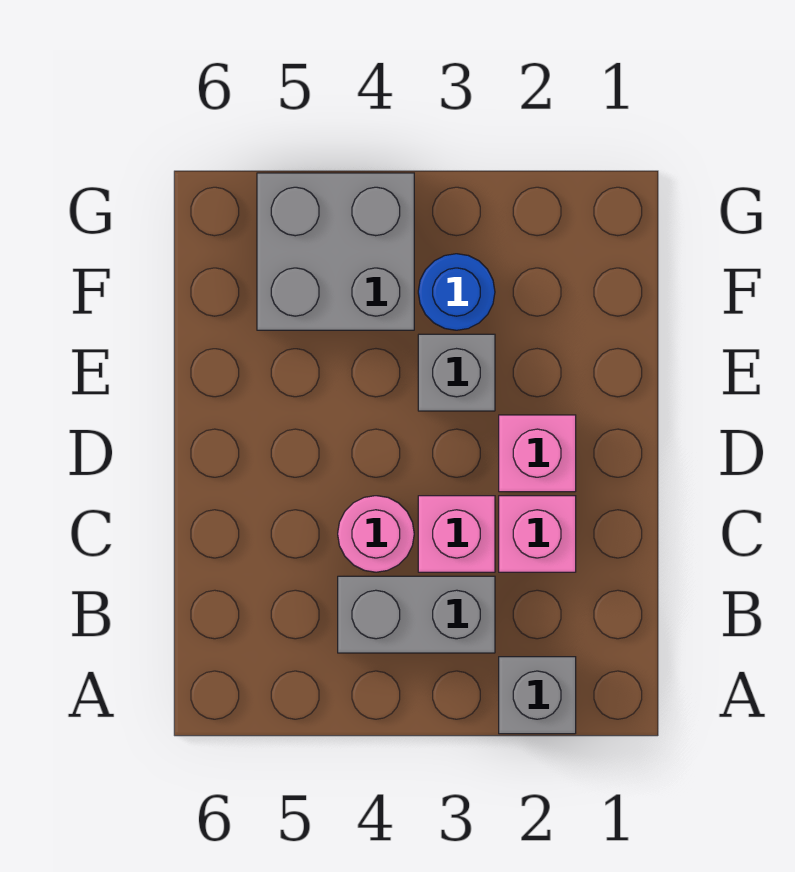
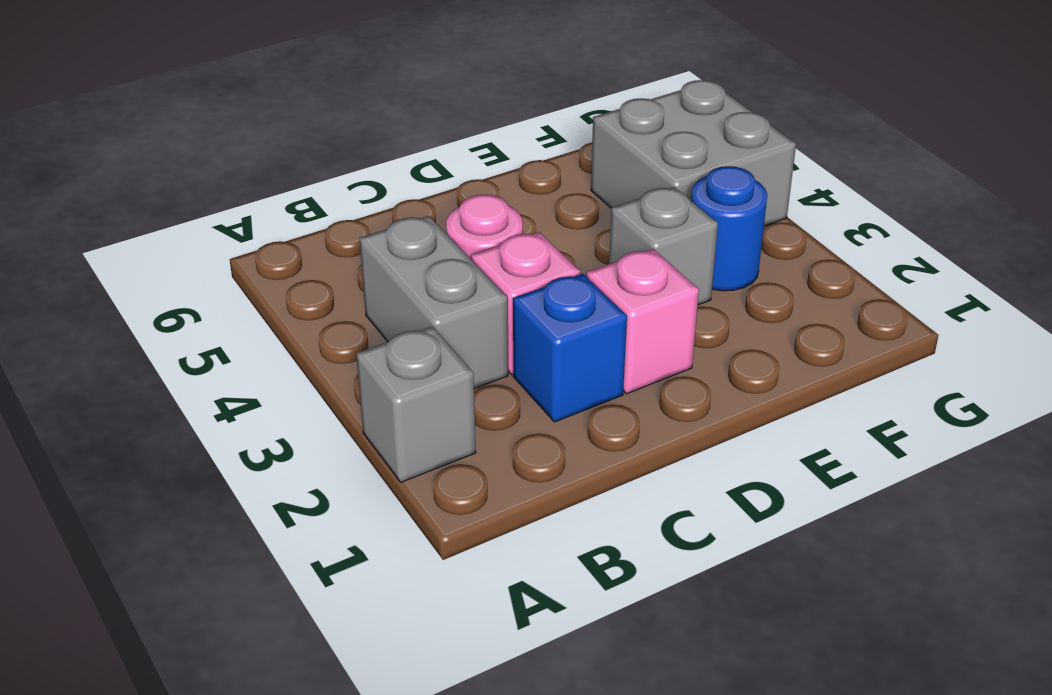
pink 1x1 brick [499,496,576,572] -> blue 1x1 brick [513,274,627,422]

